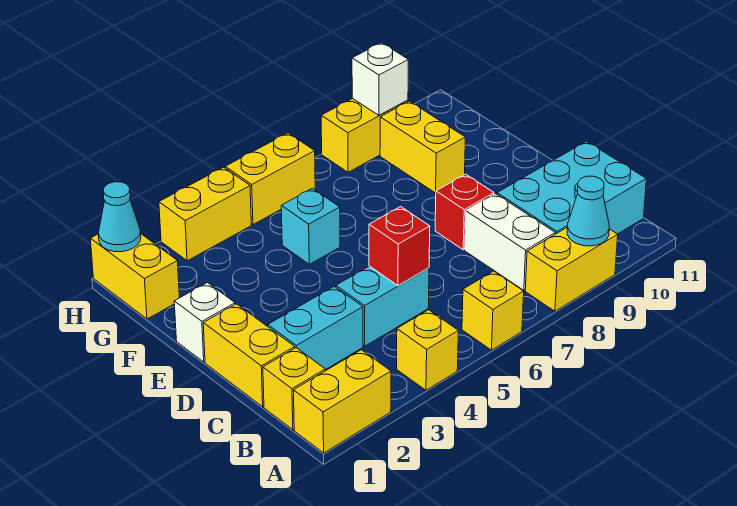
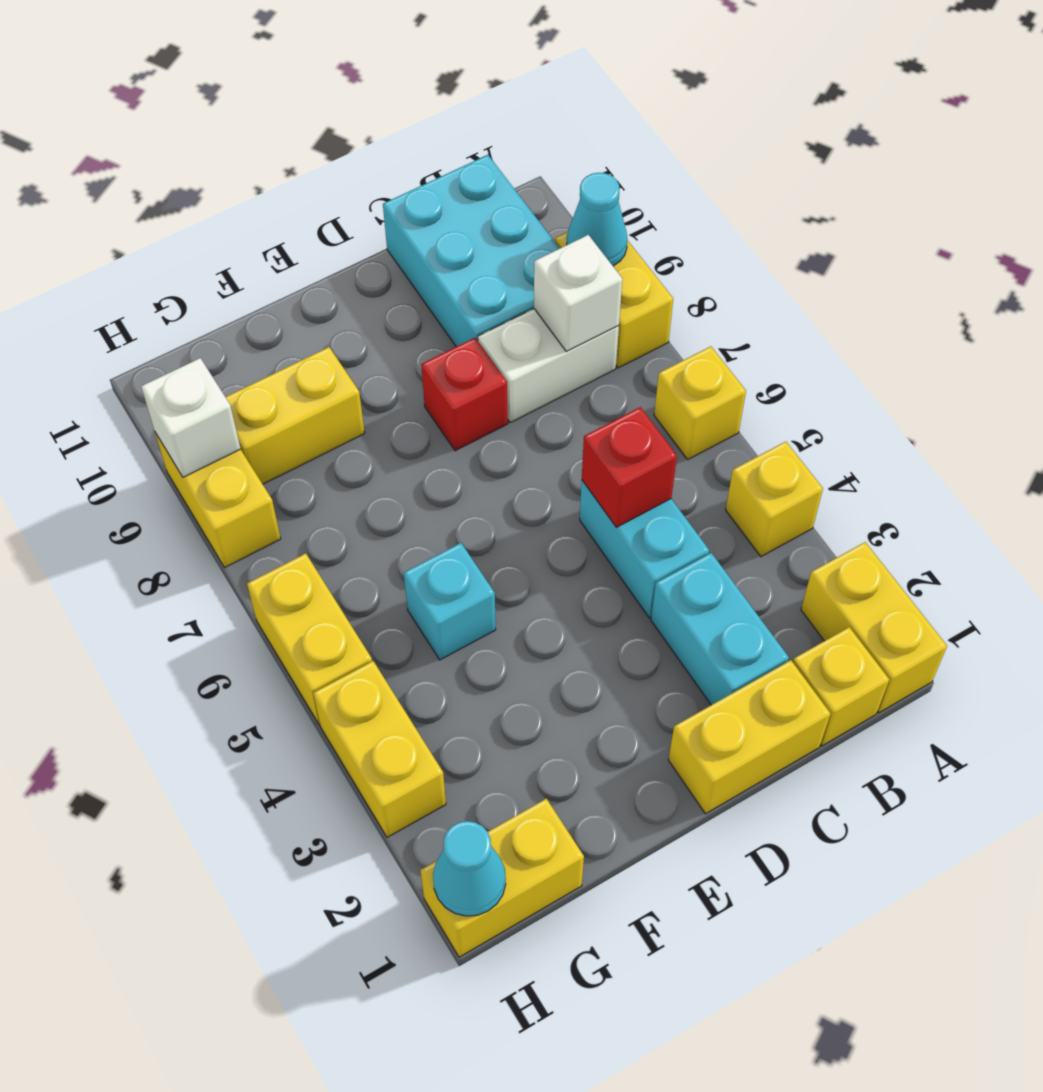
white 1x1 brick [174,283,235,362] -> white 1x1 brick moved to [534,235,622,351]

